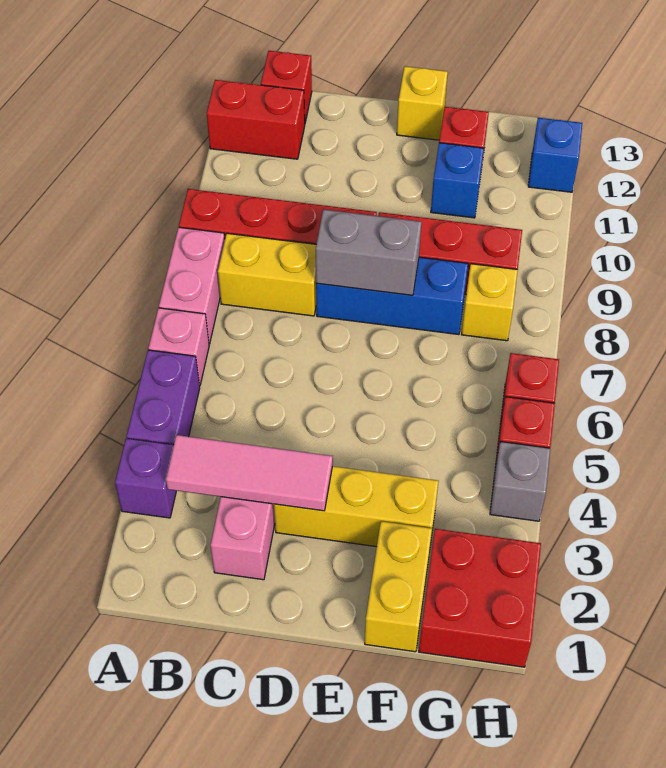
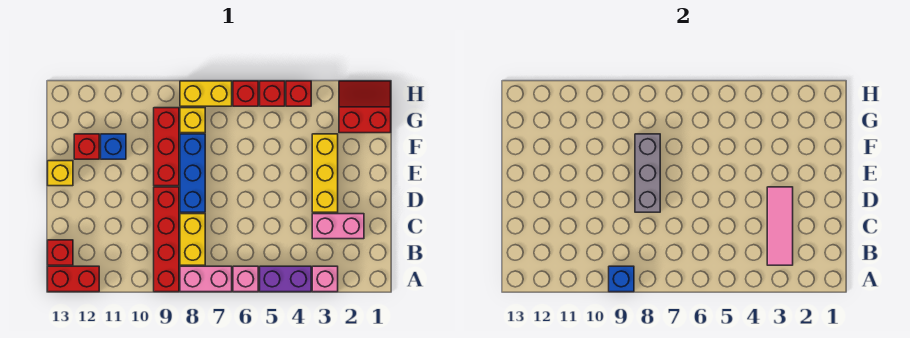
purple 1x1 brick [115,438,176,518] -> pink 1x1 brick [312,266,338,292]
red 1x2 brick [207,80,305,159] -> red 1x2 brick turned to [48,266,99,292]
grey 1x2 brick [316,209,422,295] -> grey 1x3 brick [635,134,660,212]
yellow 1x2 brick [365,521,432,652] -> yellow 1x2 brick moved to [180,81,232,106]
red 2x2 brick [419,529,541,667] -> red 2x2 slope [339,81,391,133]
grey 1x1 brick [490,442,550,521] -> red 1x1 brick [286,81,311,106]
blue 1x1 brick [528,118,582,192] -> blue 1x1 brick moved to [609,266,634,292]

